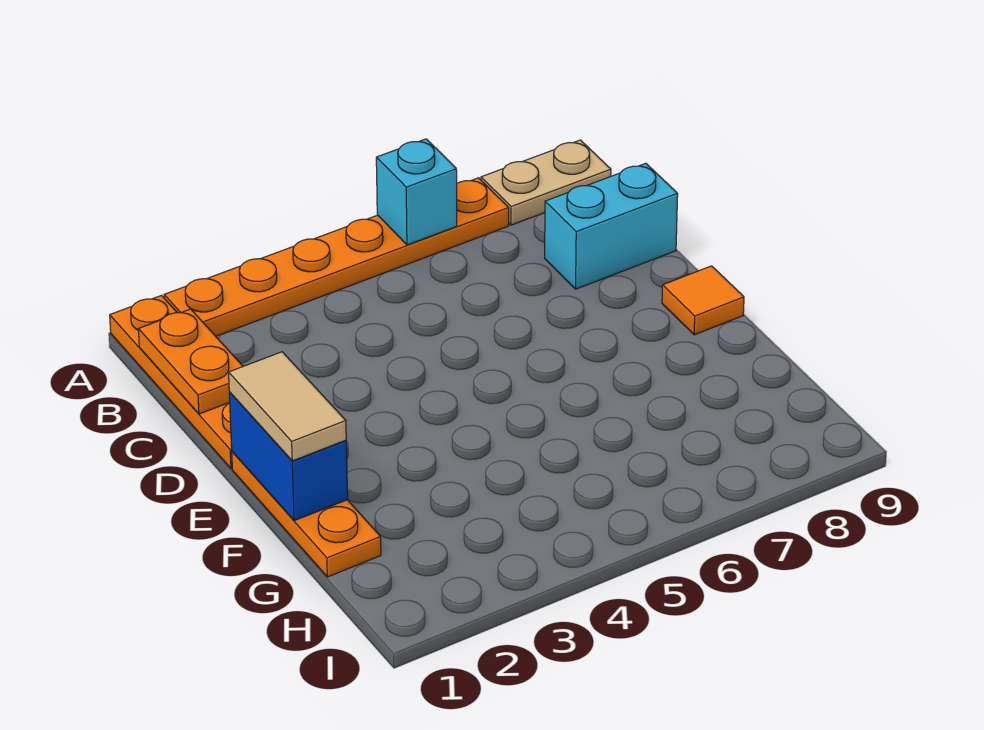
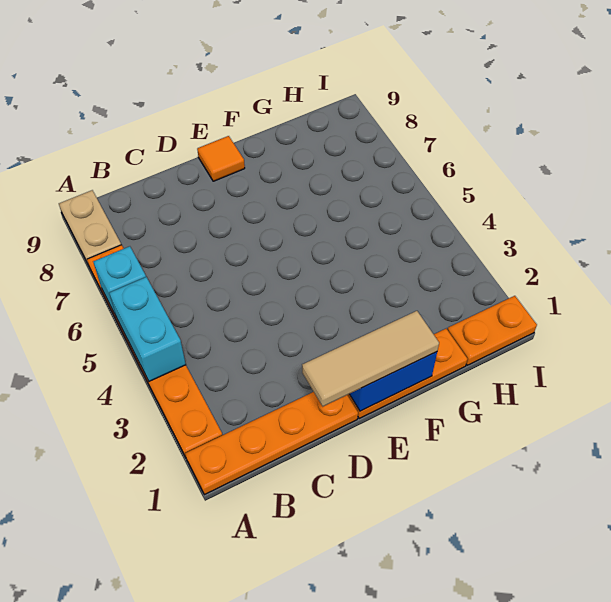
orange 1x2 plate [138,309,243,414] -> orange 1x2 plate moved to [448,296,537,365]
cyan 1x2 brick [545,163,678,289] -> cyan 1x2 brick moved to [109,277,186,381]
tan 1x2 tile [229,352,346,461] -> tan 1x3 tile [302,311,439,406]

